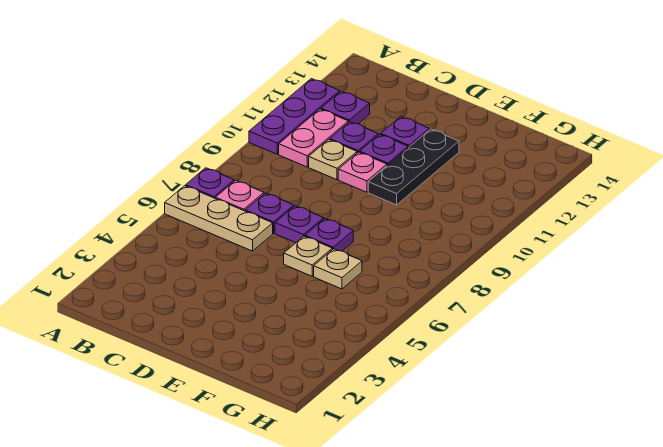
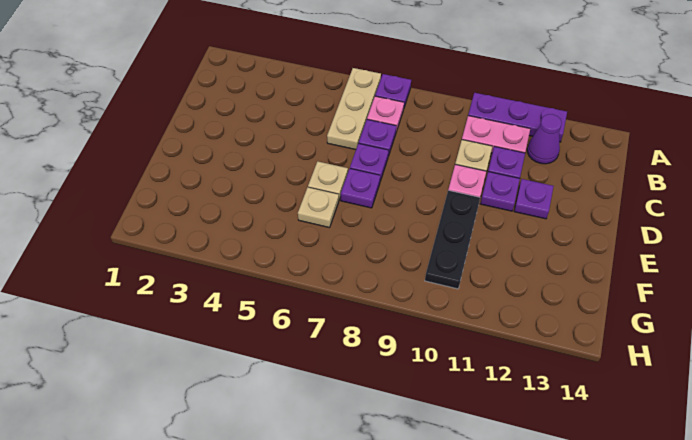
purple 1x1 plate [321,91,370,124] -> purple 1x1 cone [527,114,562,164]
black 1x3 plate [368,129,459,205] -> black 1x3 plate turned to [425,190,480,289]

